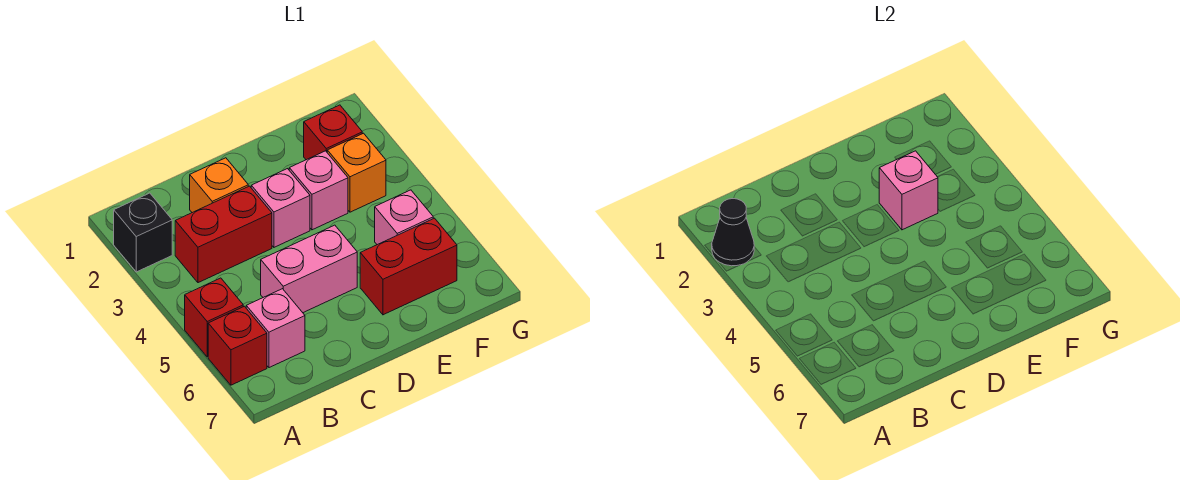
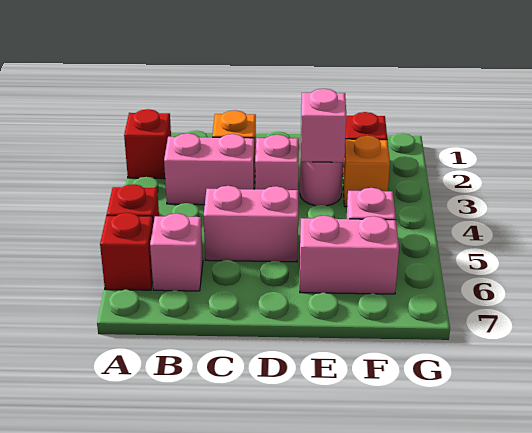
black 1x1 brick [114,193,172,272] -> red 1x1 brick [124,109,171,179]
black 1x1 cone [712,199,754,266] -> none
red 1x2 brick [175,186,272,283] -> pink 1x2 brick [164,133,255,205]
pink 1x1 brick [289,151,348,230] -> pink 1x1 round brick [300,162,343,206]
red 1x2 brick [360,218,457,315] -> pink 1x2 brick [300,216,399,294]

